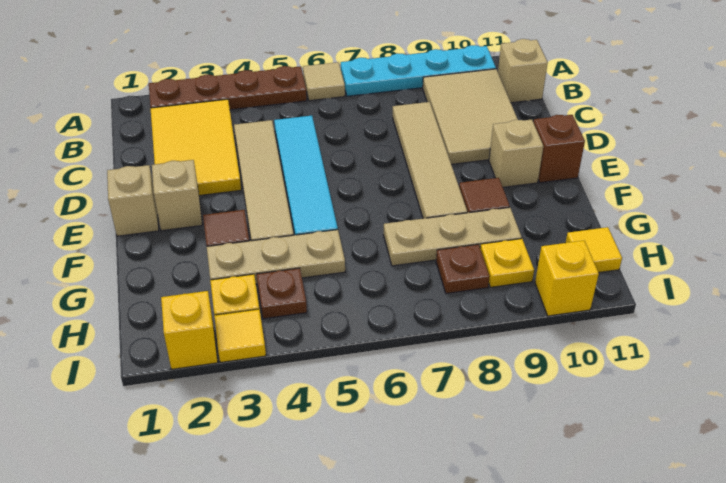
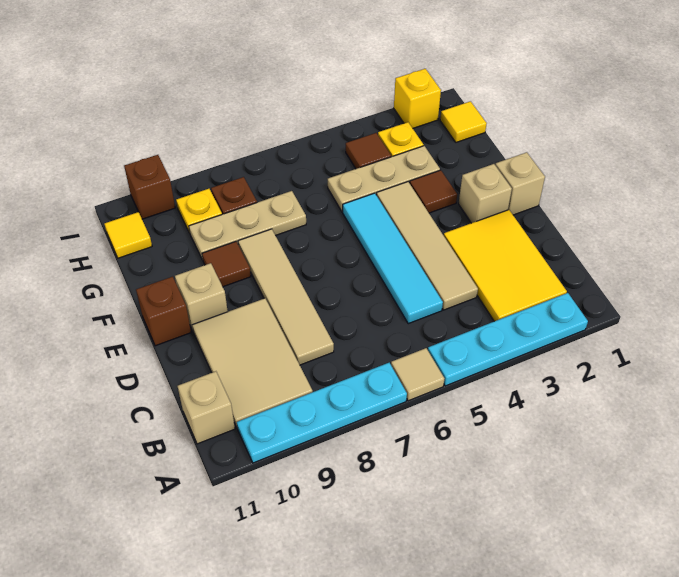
brown 1x4 plate [149,66,307,110] -> cyan 1x4 plate [428,293,588,386]
brown 1x1 plate [257,268,307,319] -> brown 1x1 tile [346,133,391,169]
yellow 1x1 tile [214,309,266,363] -> yellow 1x1 tile moved to [440,101,487,142]
yellow 1x1 brick [535,241,599,316] -> brown 1x1 brick [124,155,175,219]

